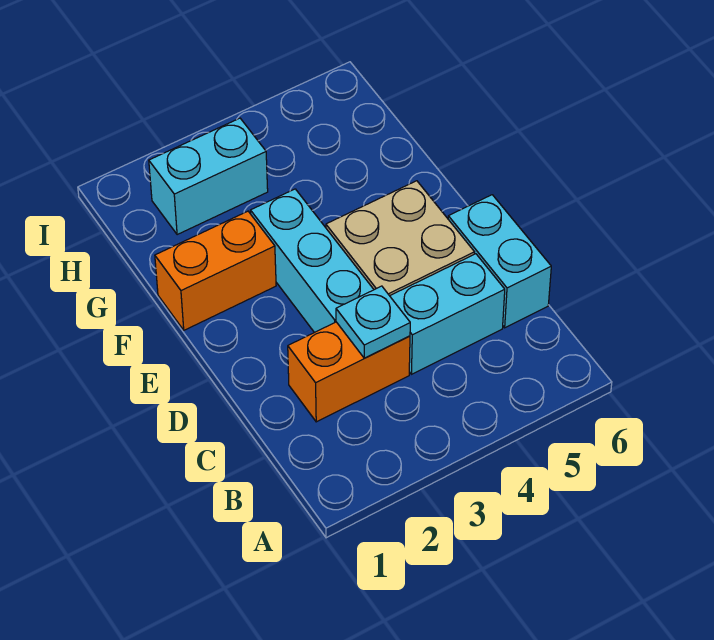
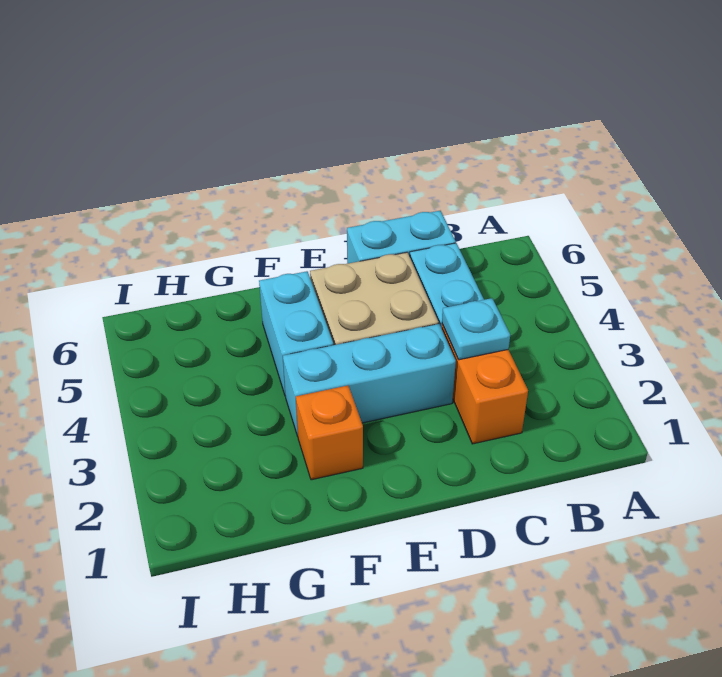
orange 1x2 brick [155,211,276,330] -> orange 1x1 brick [296,386,363,480]
cyan 1x2 brick [149,118,268,235] -> cyan 1x2 brick moved to [259,271,333,395]

